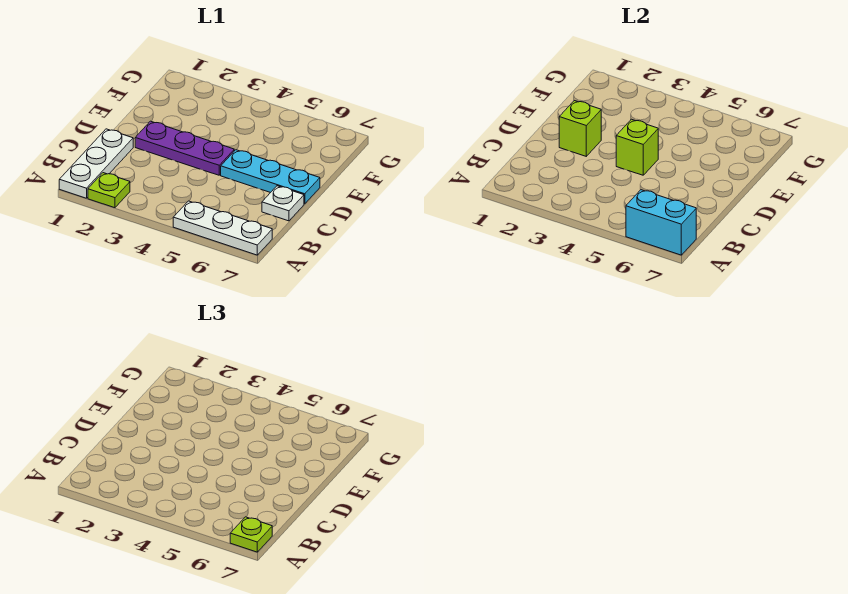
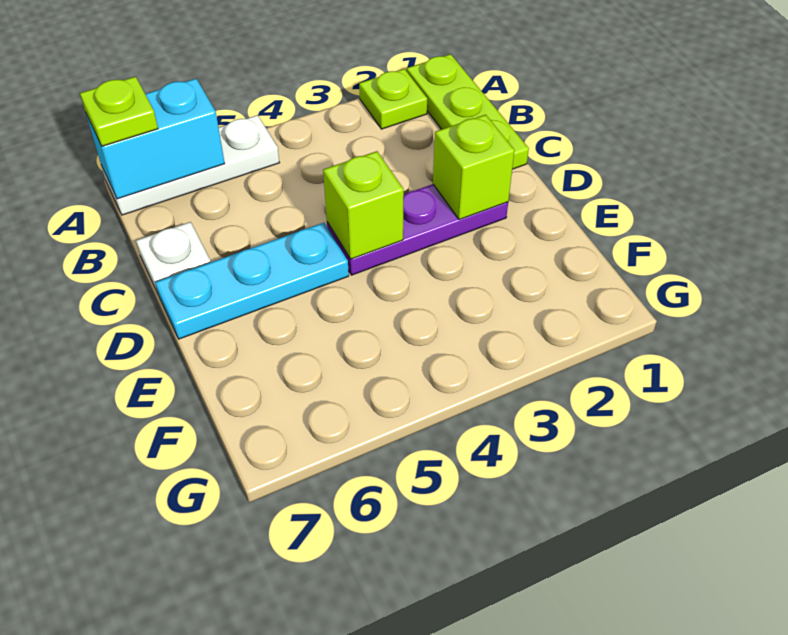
white 1x3 plate [59,129,133,198] -> lime 1x3 plate [407,54,529,169]

